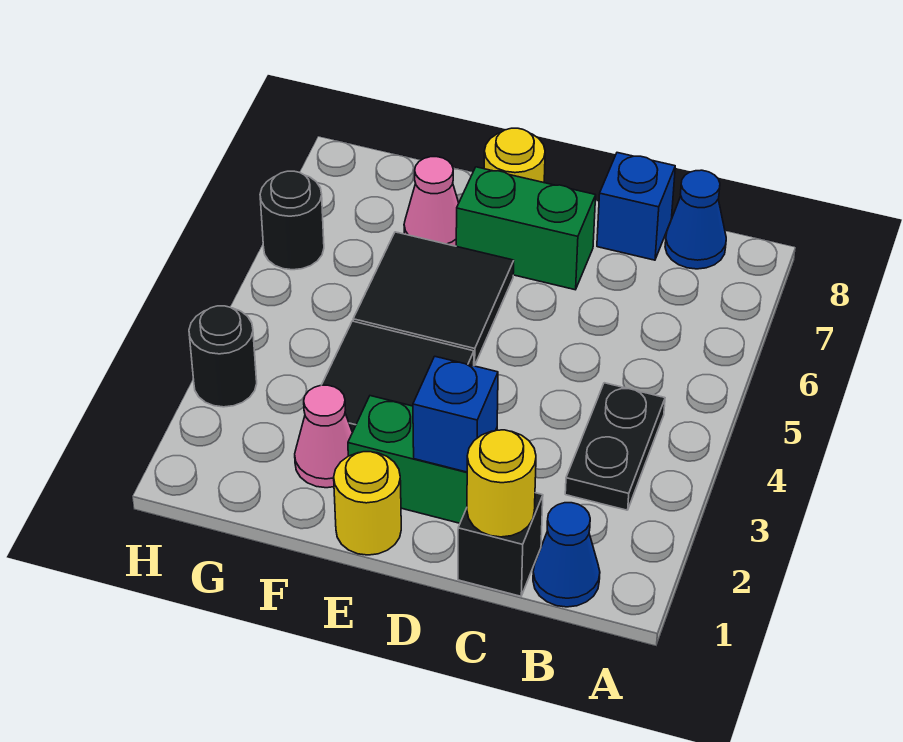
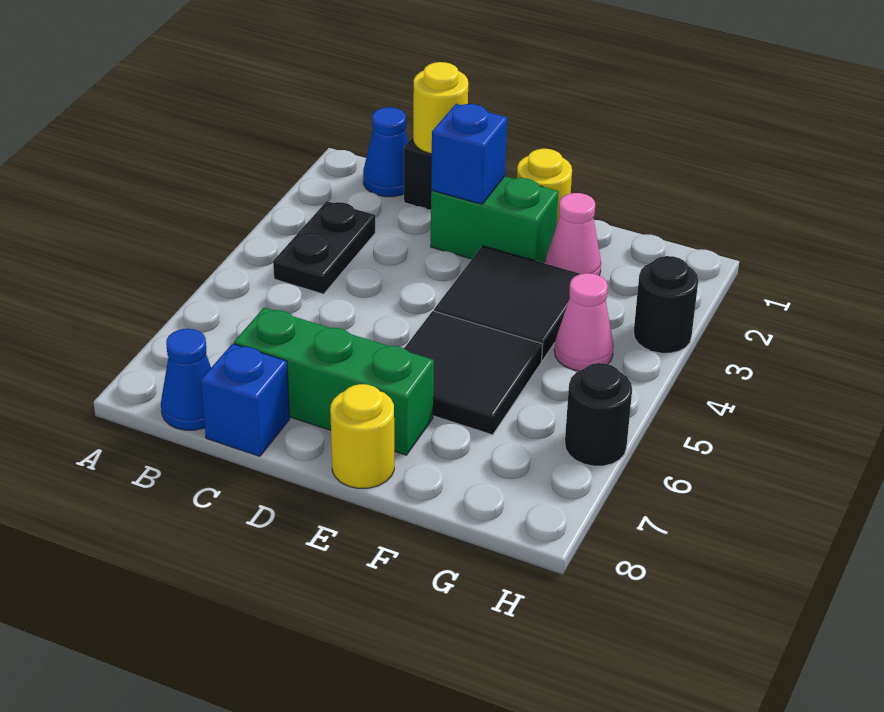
green 1x2 brick [456,167,596,290] -> green 1x3 brick [234,307,434,455]
pink 1x1 cone [404,157,459,246] -> pink 1x1 cone moved to [554,273,614,371]

